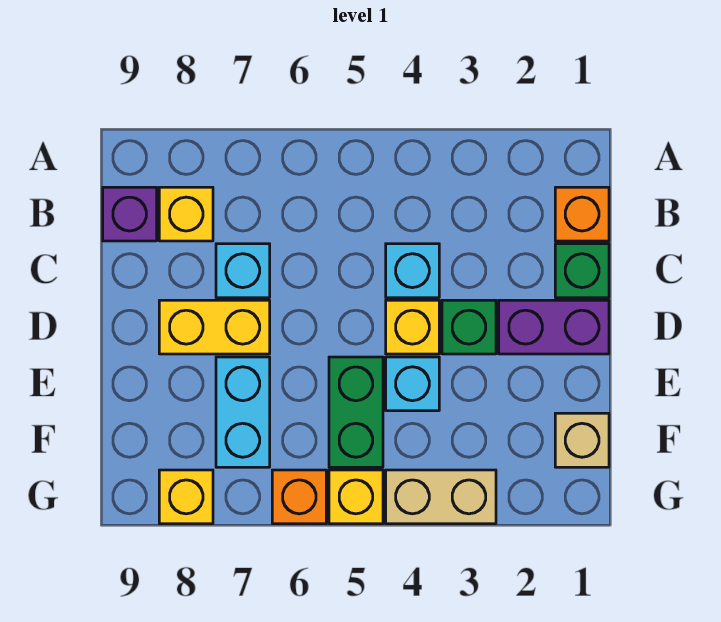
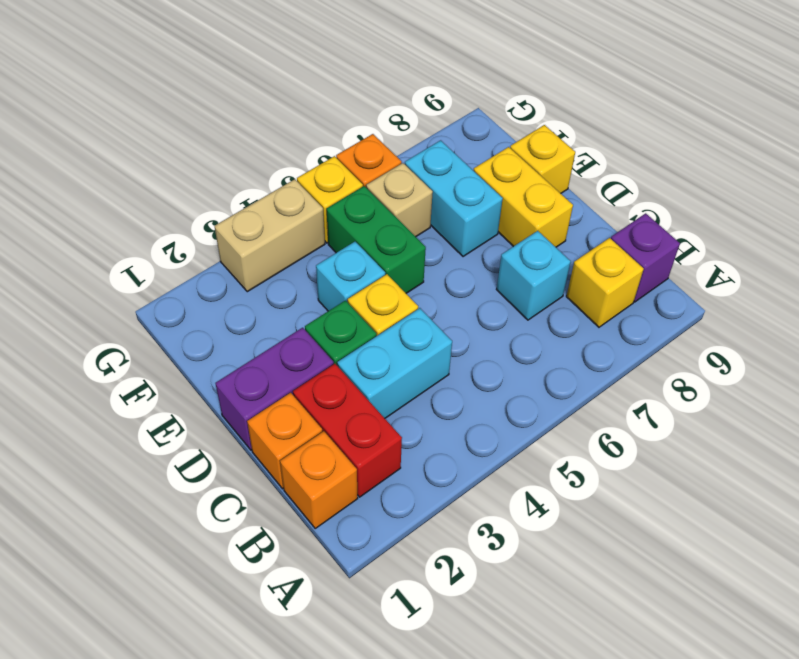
none -> red 1x2 brick [293,364,402,497]
green 1x1 brick [555,244,609,298] -> orange 1x1 brick [247,393,323,489]
cyan 1x1 brick [386,244,439,298] -> cyan 1x2 brick [337,308,452,418]
yellow 1x2 brick [159,300,270,354] -> yellow 1x2 brick turned to [473,147,573,247]
tan 1x1 brick [555,413,609,467] -> tan 1x1 brick moved to [366,163,433,237]
yellow 1x1 brick [159,470,213,524] -> yellow 1x1 brick moved to [510,125,575,193]

